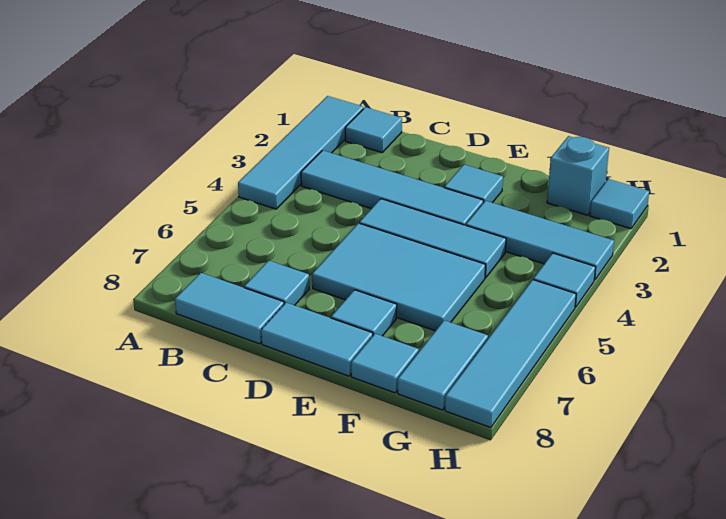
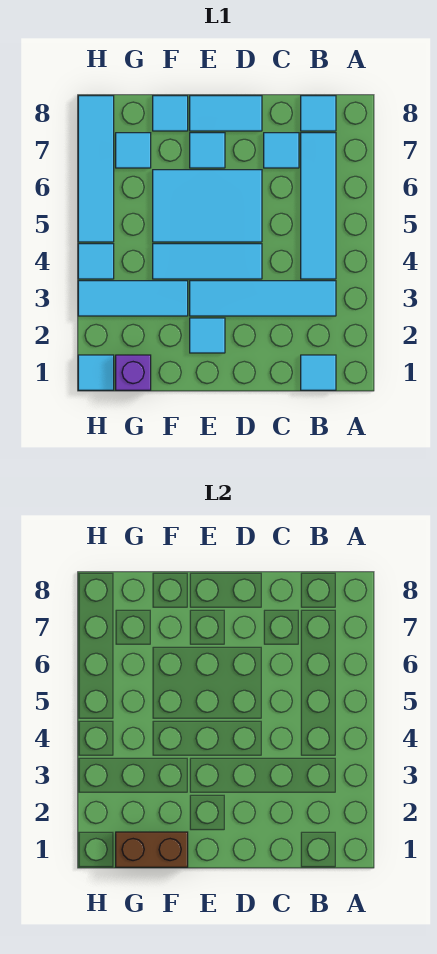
cyan 1x4 tile [238,96,363,209] -> cyan 1x4 tile moved to [301,133,336,279]
cyan 1x2 tile [175,273,284,344] -> cyan 1x1 tile [301,96,336,131]
none -> brown 1x2 brick [116,832,188,867]
cyan 1x1 brick [547,136,609,215] -> purple 1x1 brick [116,355,151,390]
cyan 1x2 tile [398,320,488,410] -> cyan 1x1 tile [116,133,151,168]

